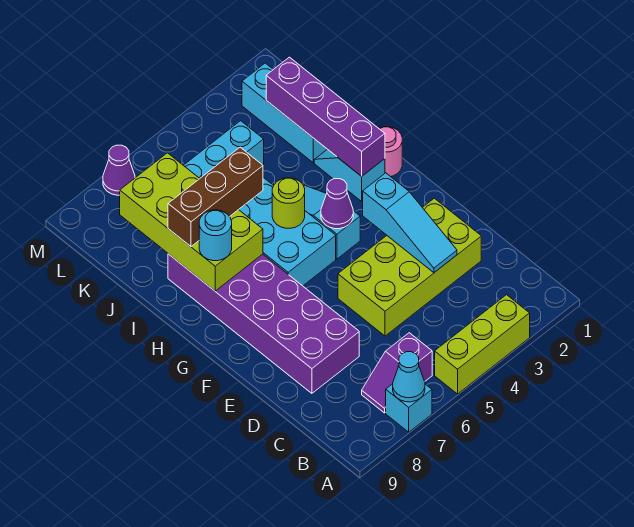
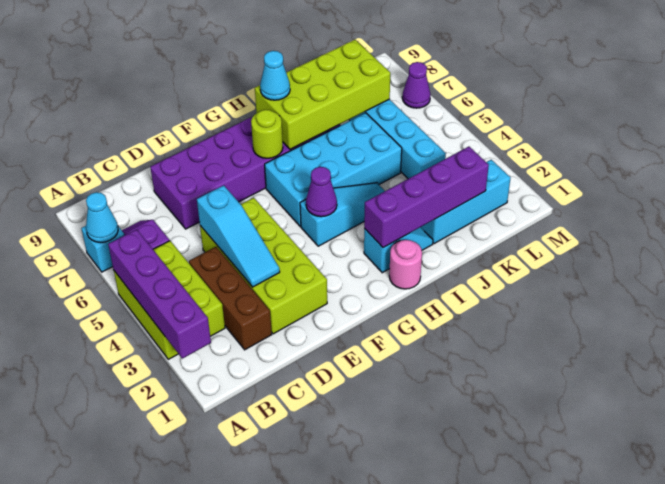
none -> purple 1x4 brick [108,229,211,358]
lime 1x3 brick [435,295,530,394] -> lime 2x3 brick [114,241,225,359]
cyan 1x3 slope [363,173,457,273] -> cyan 1x3 slope turned to [197,185,280,287]
lime 1x1 round brick [272,178,305,228] -> lime 1x1 round brick moved to [251,110,283,158]
cyan 1x1 round brick [199,210,232,261] -> cyan 1x1 cone [260,51,290,100]
brown 1x3 brick [168,147,263,246] -> brown 1x3 brick moved to [189,247,272,350]

